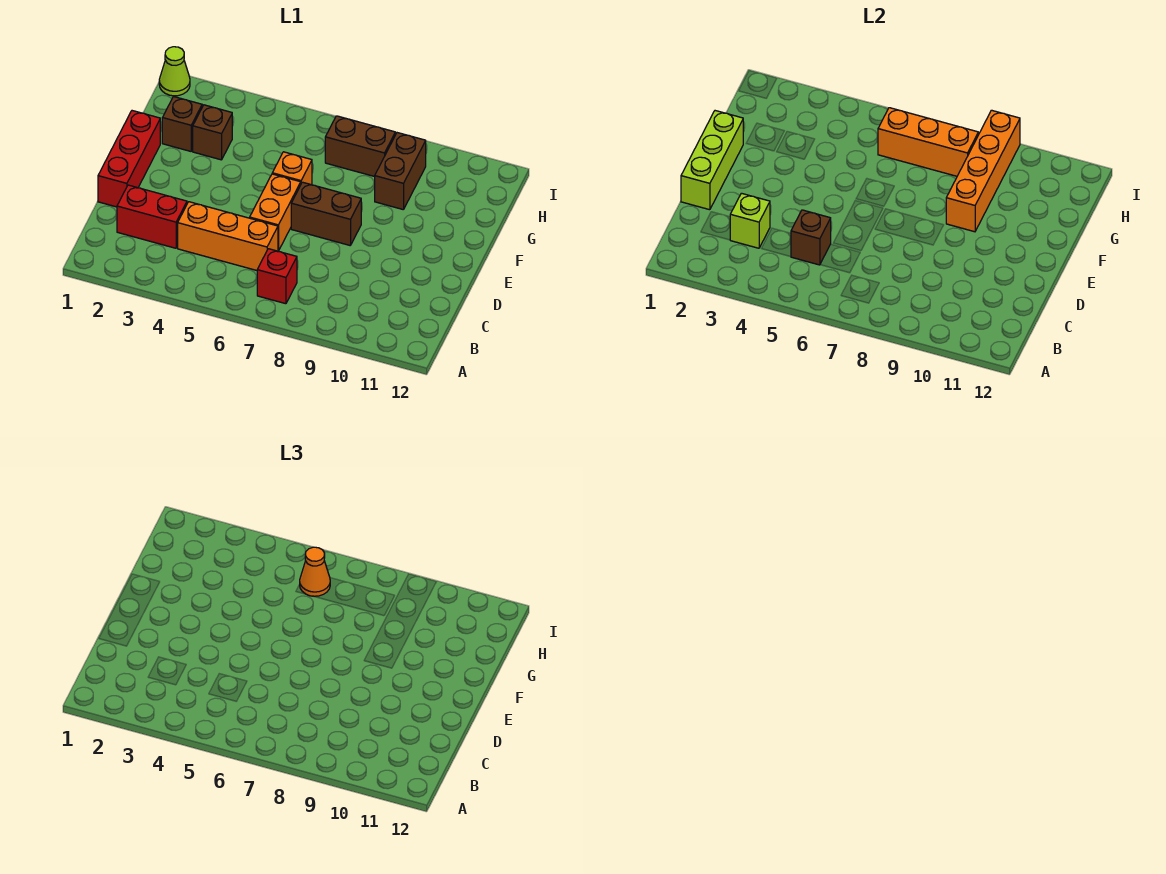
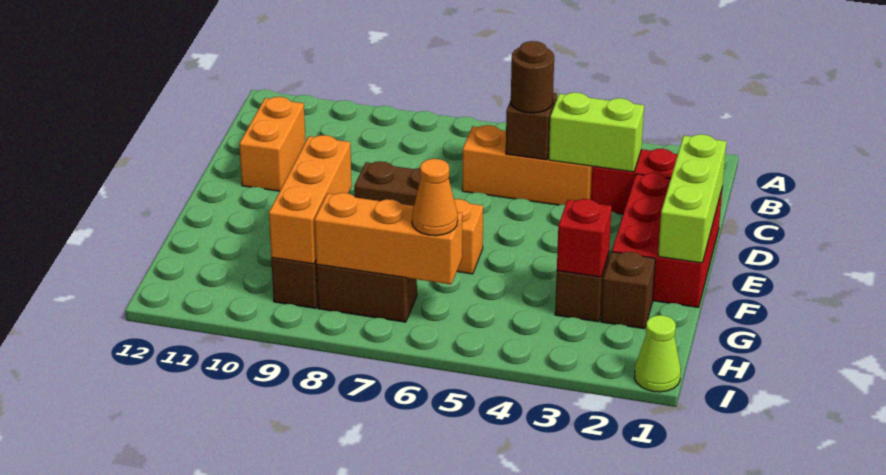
red 1x1 brick [257,249,297,304] -> red 1x1 brick moved to [557,199,612,277]
lime 1x1 brick [730,193,770,248] -> lime 1x2 brick [549,92,644,172]
none -> brown 1x1 round brick [511,41,554,113]
red 1x3 brick [98,111,160,207] -> red 2x3 brick [612,173,722,307]
orange 1x2 brick [250,174,301,251] -> orange 1x2 brick moved to [239,97,305,191]
orange 1x4 brick [946,110,1020,232] -> orange 1x3 brick [269,135,352,264]

